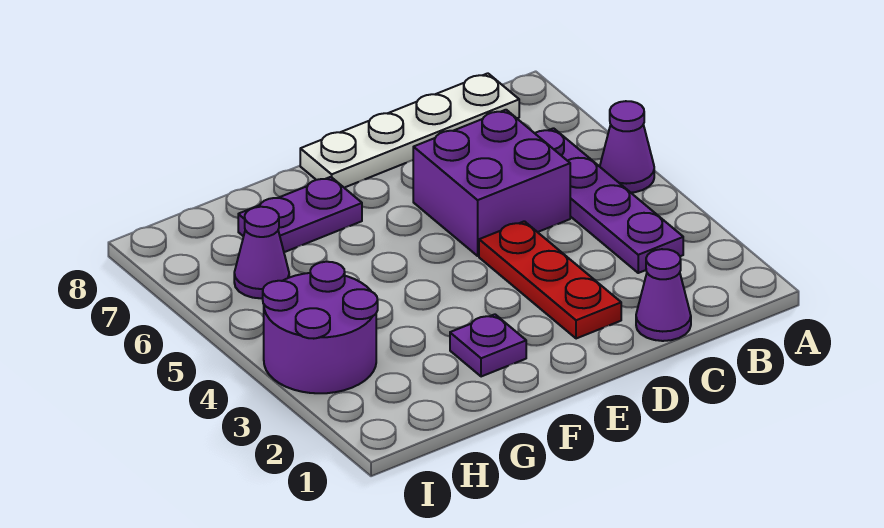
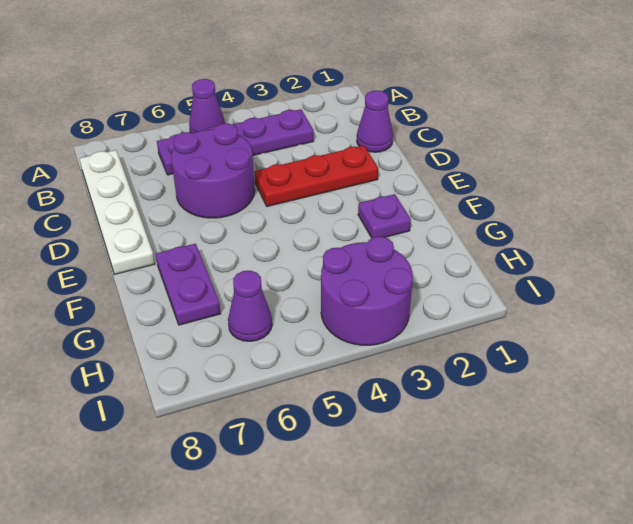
purple 2x2 brick [413,110,570,256] -> purple 2x2 round brick [171,124,255,218]

